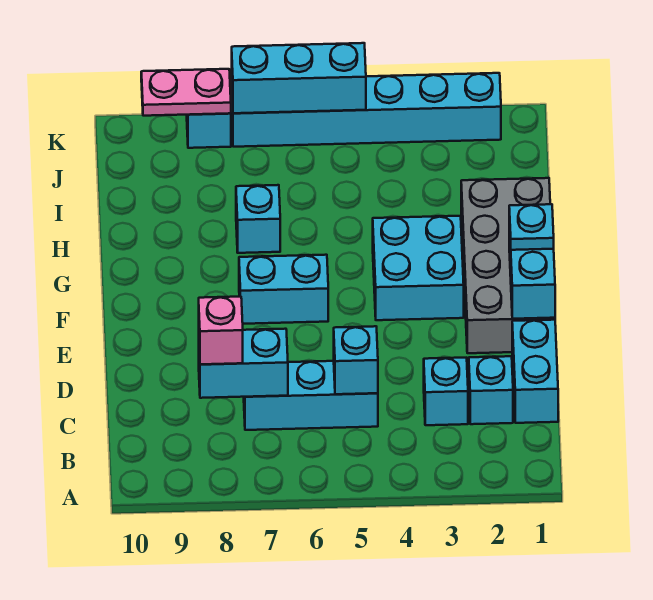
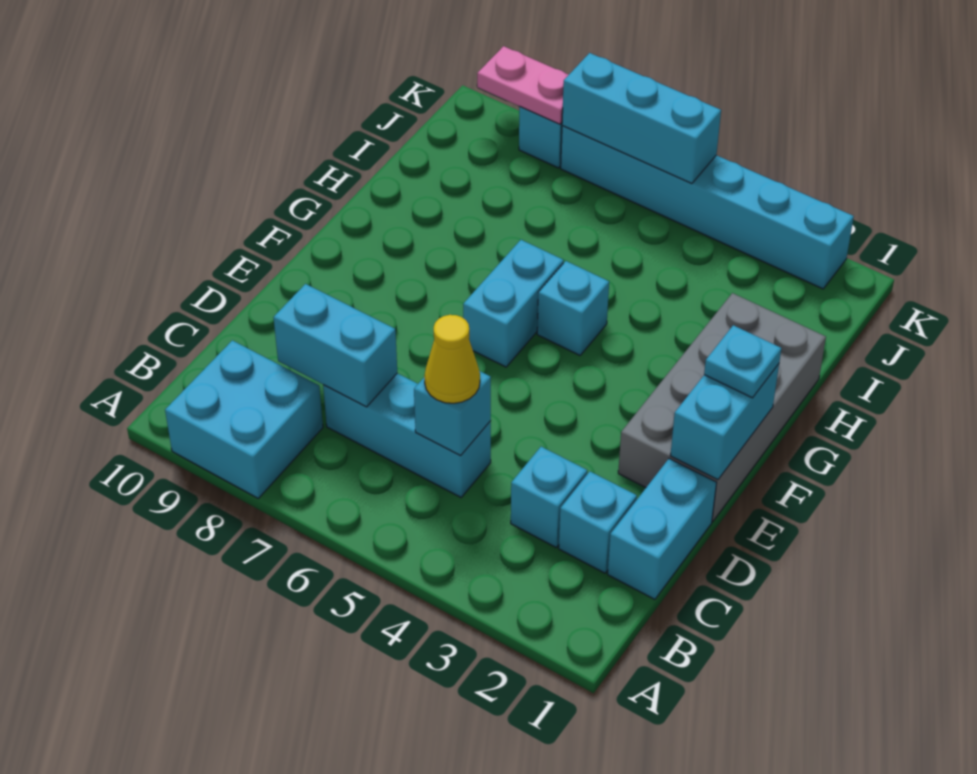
none -> yellow 1x1 cone [424,315,480,403]
pink 1x1 brick [199,297,243,364] -> none
cyan 2x2 brick [373,216,464,320] -> cyan 2x2 brick moved to [165,340,323,498]
cyan 1x2 brick [239,255,328,324] -> cyan 1x2 brick turned to [463,240,564,367]
cyan 1x1 brick [236,185,280,253] -> cyan 1x1 brick moved to [537,261,609,355]

